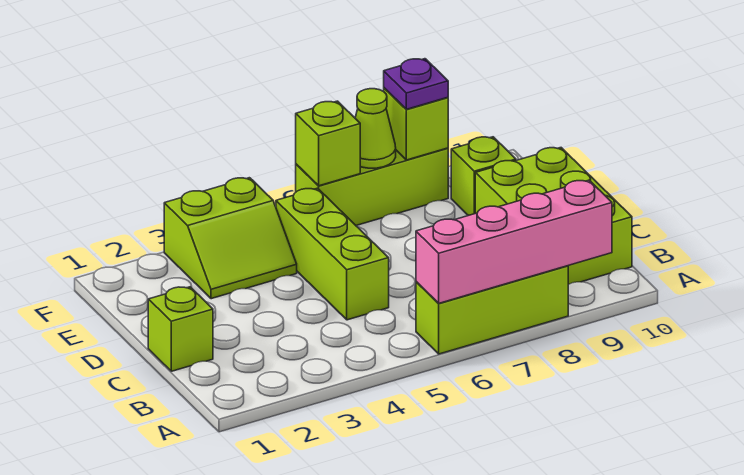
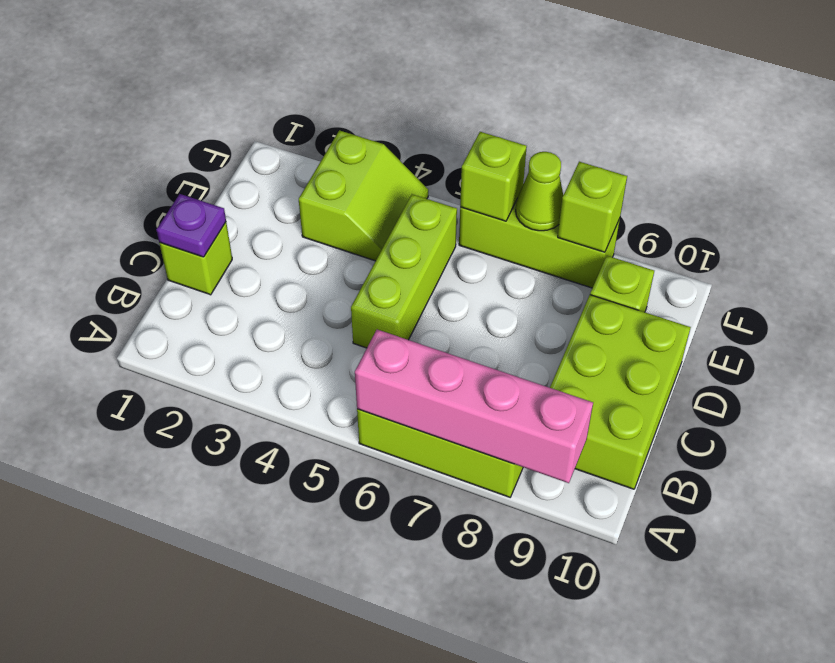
lime 2x2 slope [164,178,297,299] -> lime 2x2 slope turned to [299,130,428,261]
purple 1x1 plate [384,59,448,109] -> purple 1x1 plate moved to [156,194,226,257]

